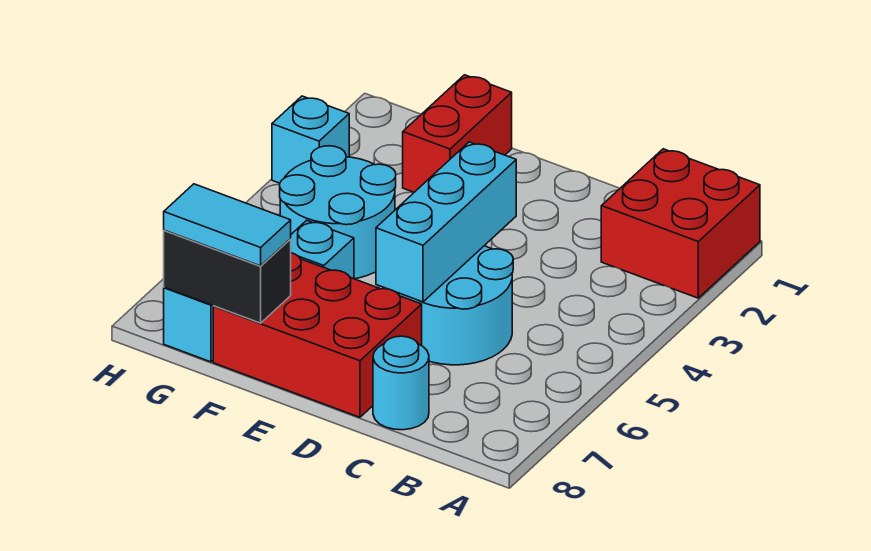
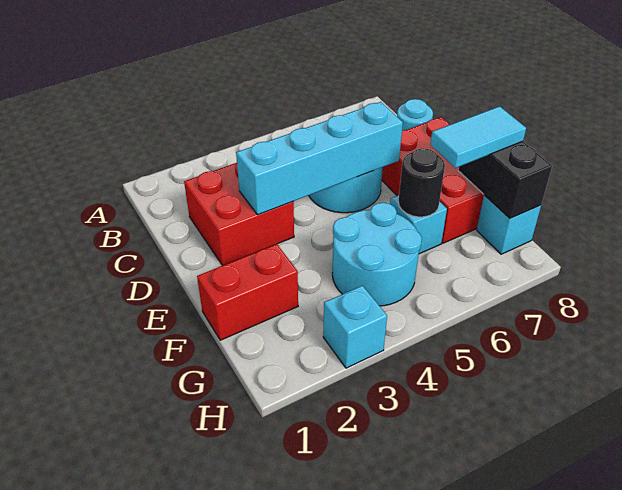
red 2x2 brick [601,149,760,298] -> red 2x2 brick moved to [184,162,294,266]
cyan 1x3 brick [376,142,516,302] -> cyan 1x4 brick [236,102,403,215]
none -> black 1x1 round brick [398,148,445,217]
cyan 1x2 tile [164,184,291,266] -> cyan 1x2 tile turned to [430,106,526,168]

